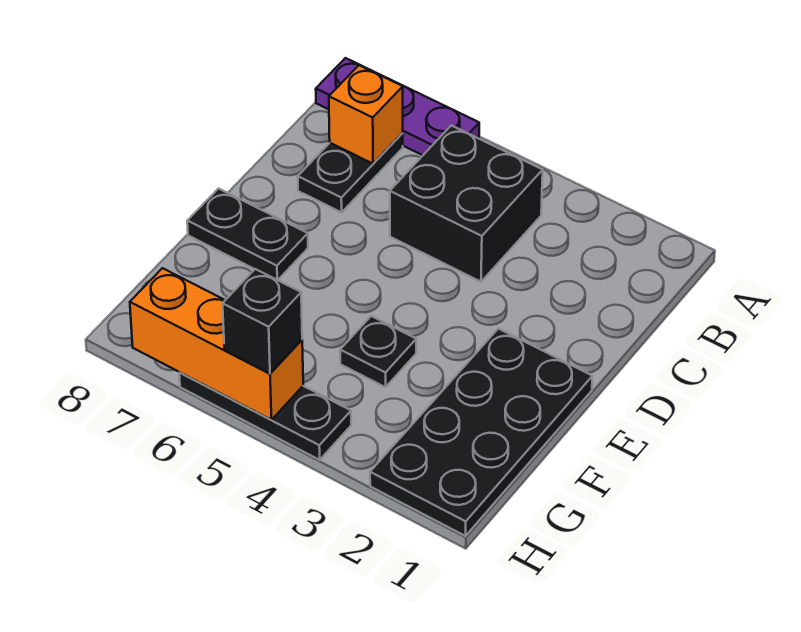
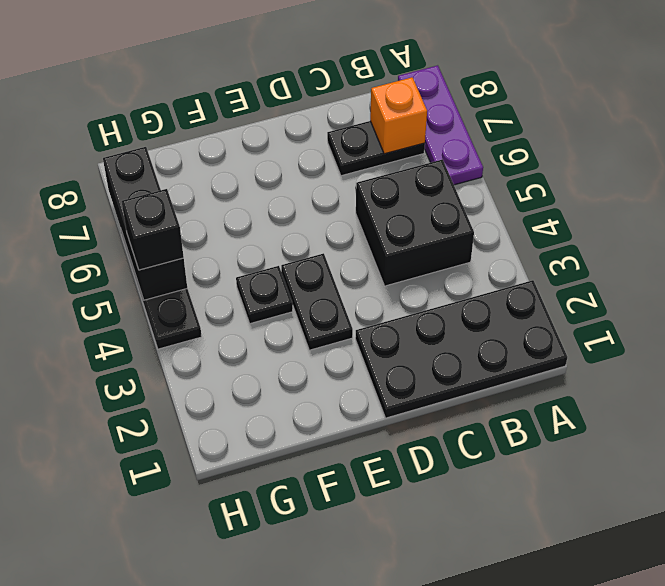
black 2x4 plate [370,329,593,536] -> black 2x4 plate moved to [355,280,567,418]
black 1x2 plate [187,189,308,280] -> black 1x2 plate moved to [281,253,353,350]
orange 1x3 brick [130,268,303,420] -> black 1x3 brick [103,147,187,300]

